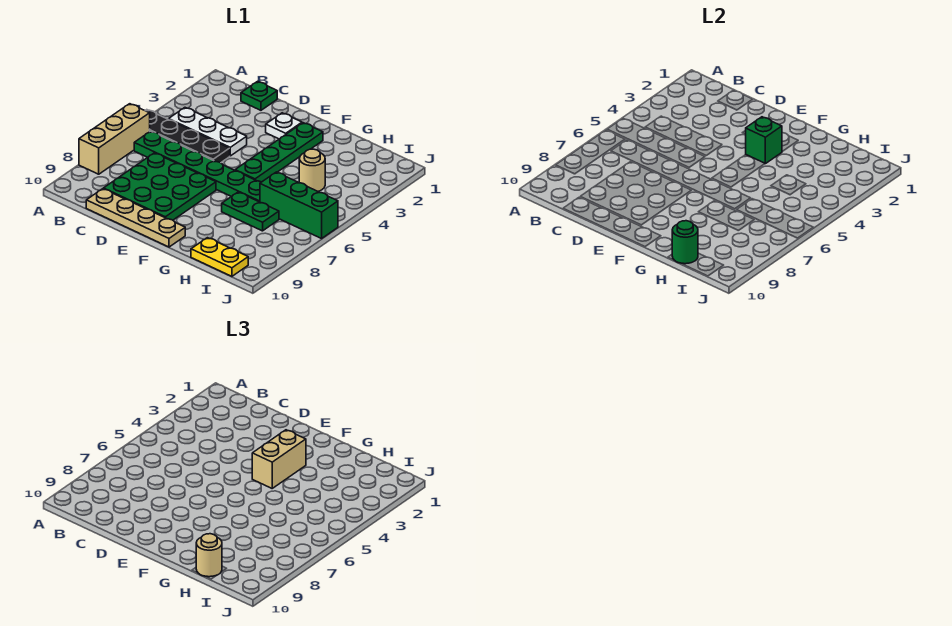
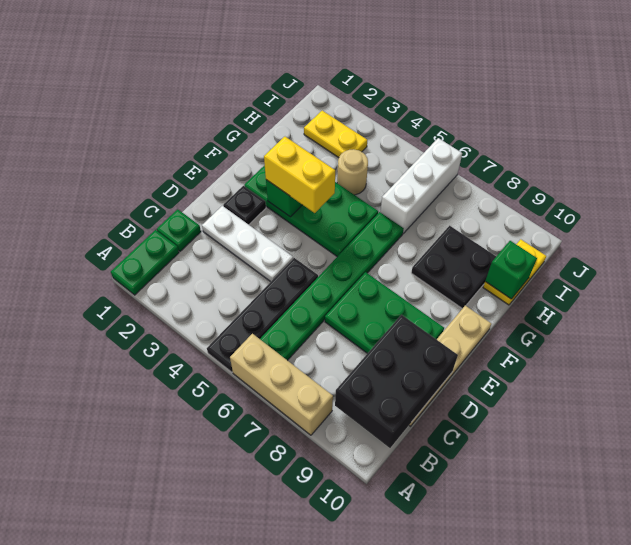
white 1x3 plate [169,108,247,156] -> white 1x3 plate turned to [202,206,293,282]
none -> black 2x3 brick [335,315,458,448]
green 3x3 plate [104,153,216,220] -> green 2x3 plate [325,272,444,353]
white 1x1 plate [266,113,302,139] -> black 1x1 plate [223,186,266,225]
green 1x4 plate [235,123,323,182] -> green 2x4 plate [244,165,378,257]
tan 1x2 brick [252,430,306,488] -> yellow 1x2 brick [264,137,335,213]
green 1x2 plate [222,192,279,231] -> green 1x2 plate moved to [111,230,179,295]
none -> black 2x2 plate [411,226,496,309]
green 1x3 brick [260,172,338,238] -> white 1x3 brick [380,138,462,233]
green 1x1 round brick [672,221,698,264] -> green 1x1 brick [485,241,537,299]
tan 1x1 round brick [196,534,222,577] -> none
none -> yellow 1x2 plate [304,111,367,158]

